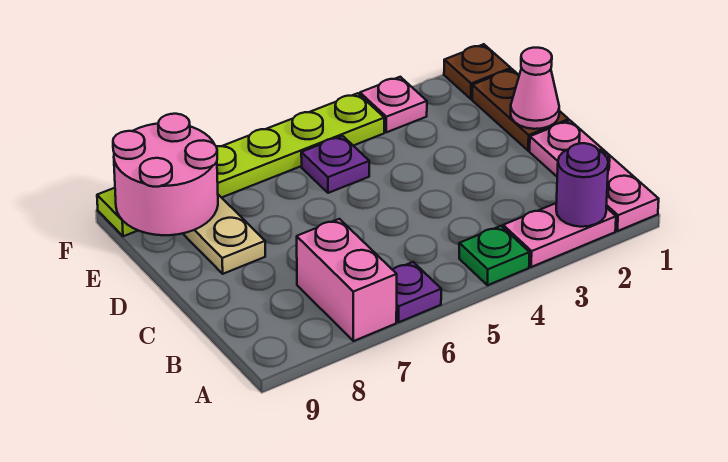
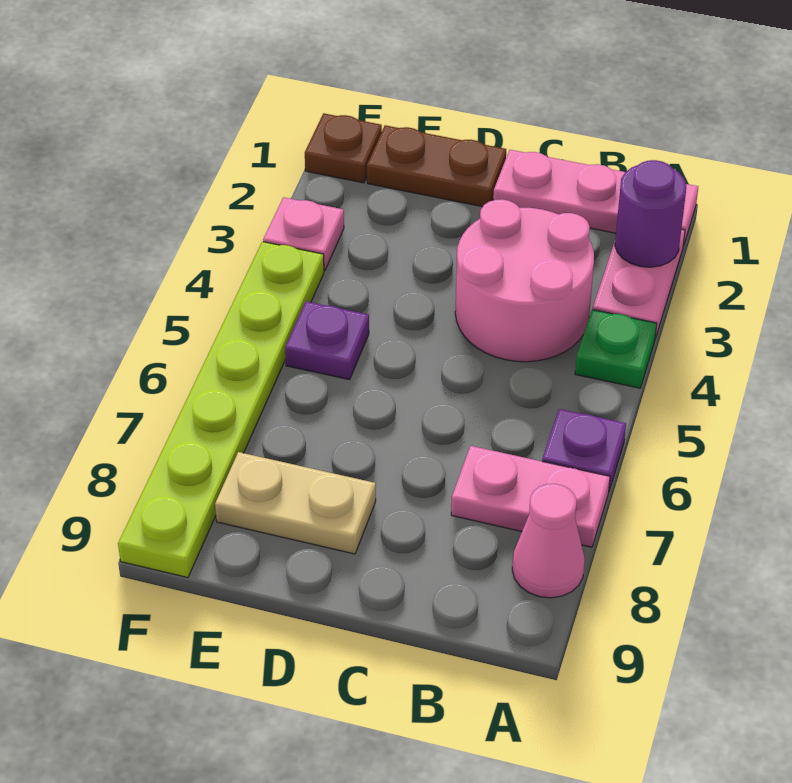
pink 1x2 brick [297,219,397,341] -> pink 1x2 plate [451,446,610,547]
pink 1x1 cone [511,48,559,129] -> pink 1x1 cone moved to [512,484,585,598]
pink 2x2 round brick [113,114,218,235] -> pink 2x2 round brick moved to [455,199,594,362]

